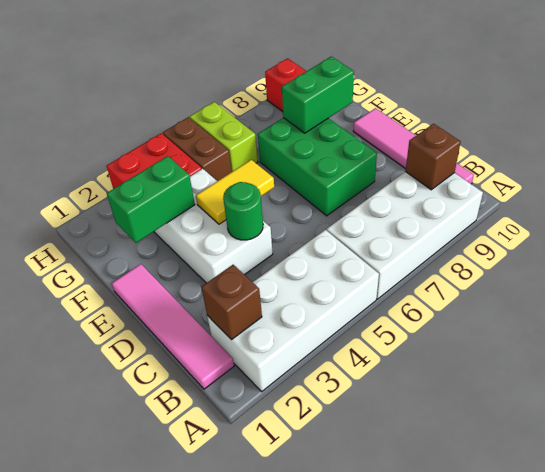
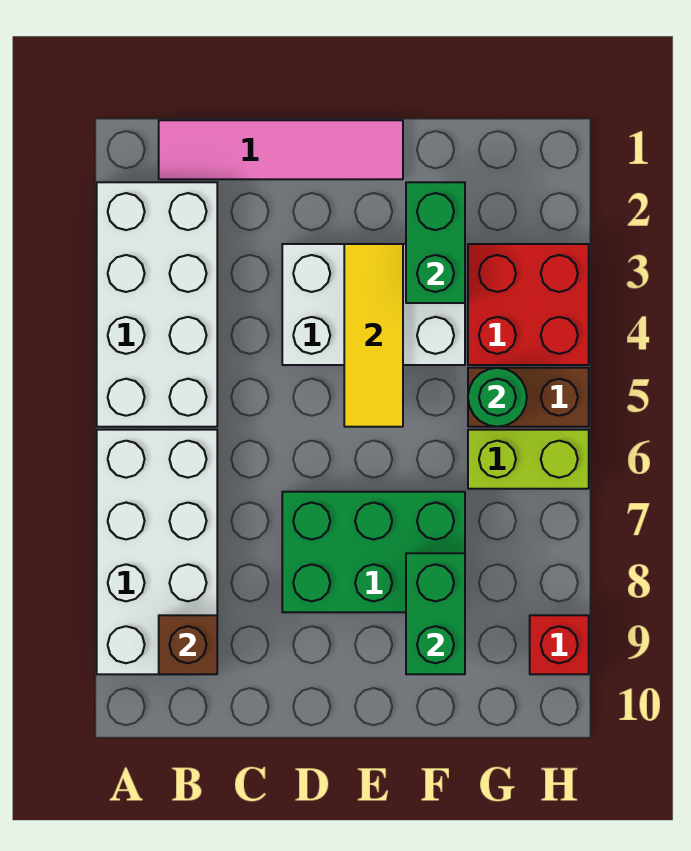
brown 1x1 brick [201,265,262,340] -> none
pink 1x4 tile [353,108,474,184] -> none
green 1x1 round brick [223,182,263,240] -> green 1x1 round brick moved to [468,368,527,427]
yellow 1x2 tile [196,160,274,224] -> yellow 1x3 tile [344,244,403,427]

